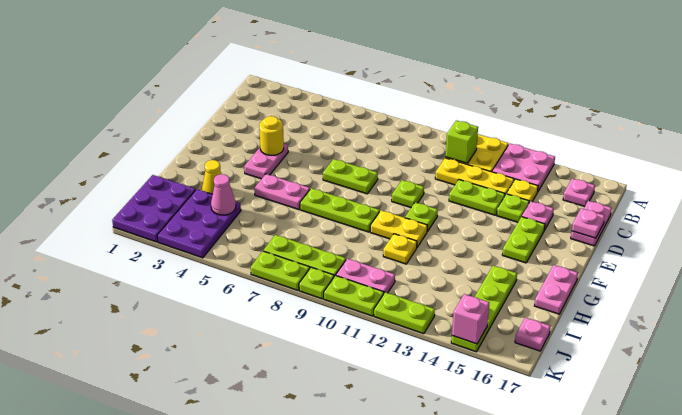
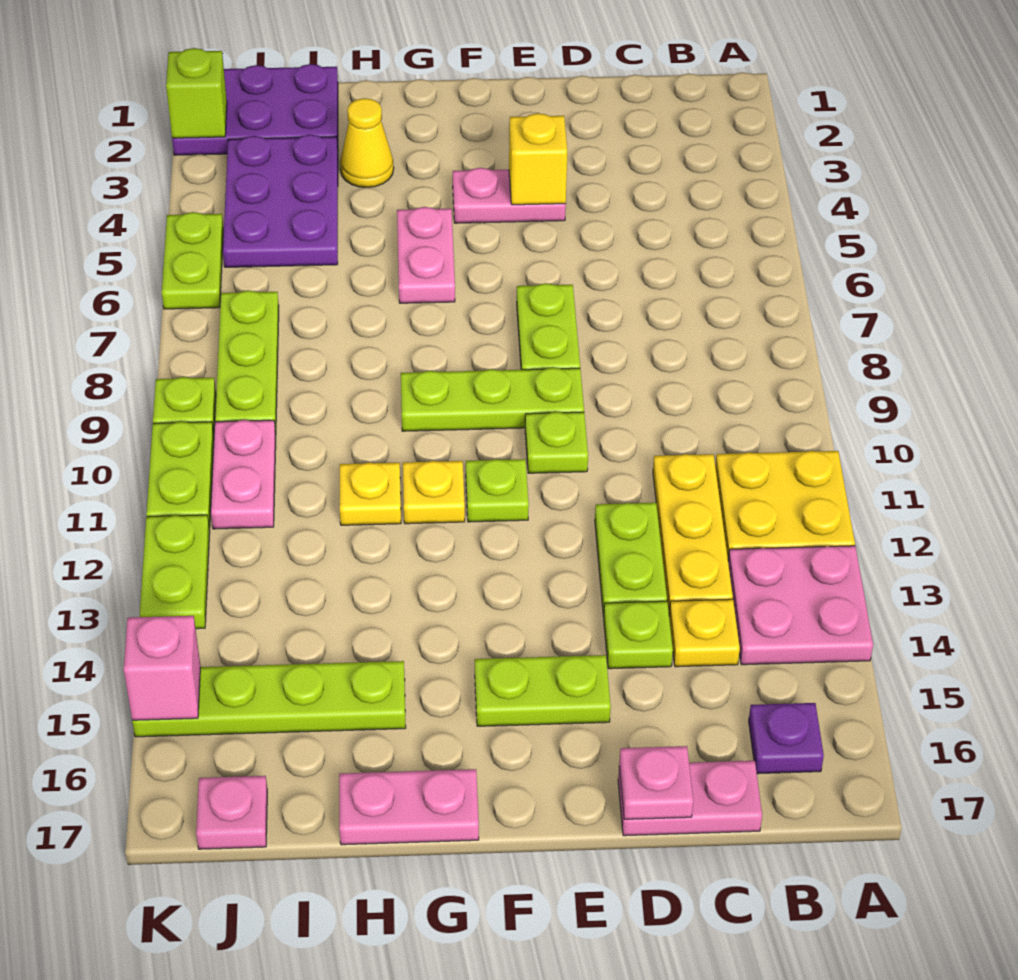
lime 1x1 brick [446,120,478,163] -> lime 1x1 brick moved to [166,48,227,138]
pink 1x1 plate [563,179,595,207] -> purple 1x1 plate [749,703,824,774]
pink 1x1 plate [522,201,554,230] -> none
yellow 1x1 round brick [259,116,284,155] -> yellow 1x1 brick [509,113,567,205]
lime 1x3 plate [300,188,380,232] -> lime 1x3 plate turned to [401,368,584,431]
yellow 1x2 plate [370,210,427,247] -> yellow 1x1 plate [403,461,465,524]
purple 2x3 plate [157,189,241,258] -> purple 2x3 plate turned to [223,135,338,267]
pink 1x1 cone [211,174,236,215] -> none
lime 1x2 plate [251,251,310,290] -> lime 1x2 plate moved to [162,212,223,309]

